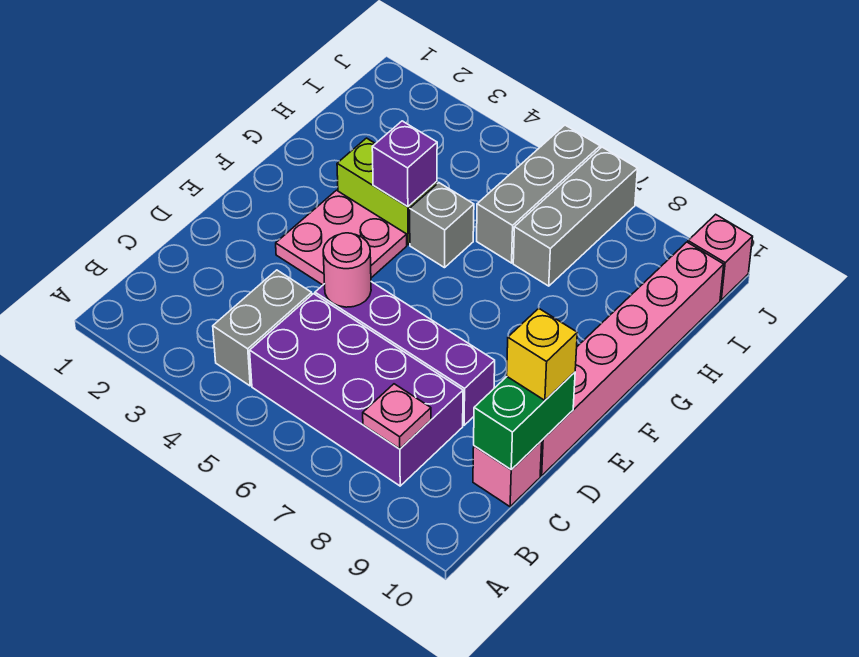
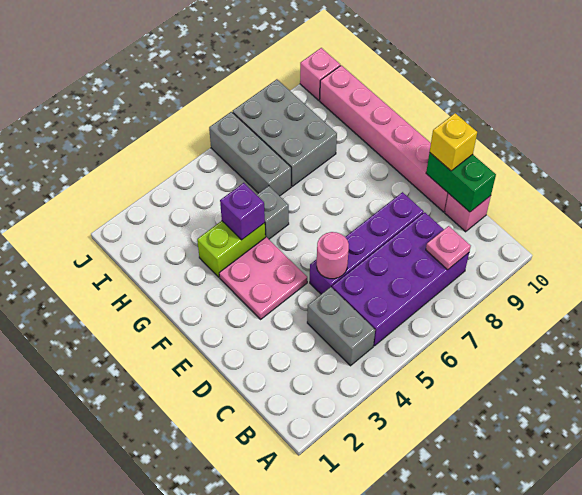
grey 1x3 brick [513,147,638,286] -> grey 2x3 brick [233,79,337,186]

